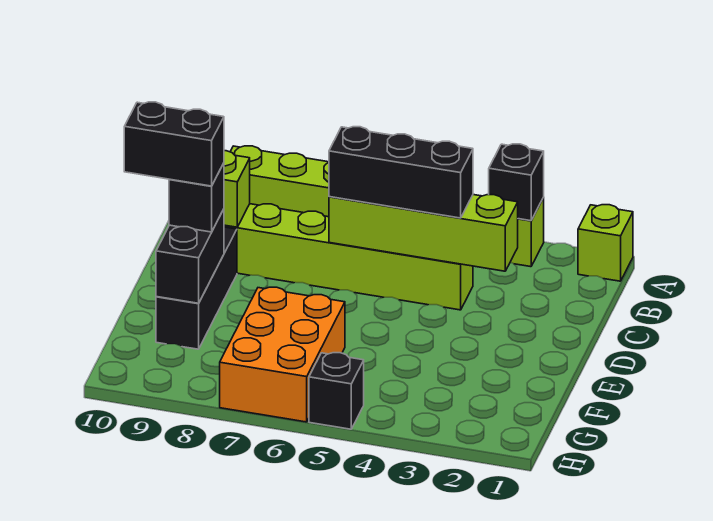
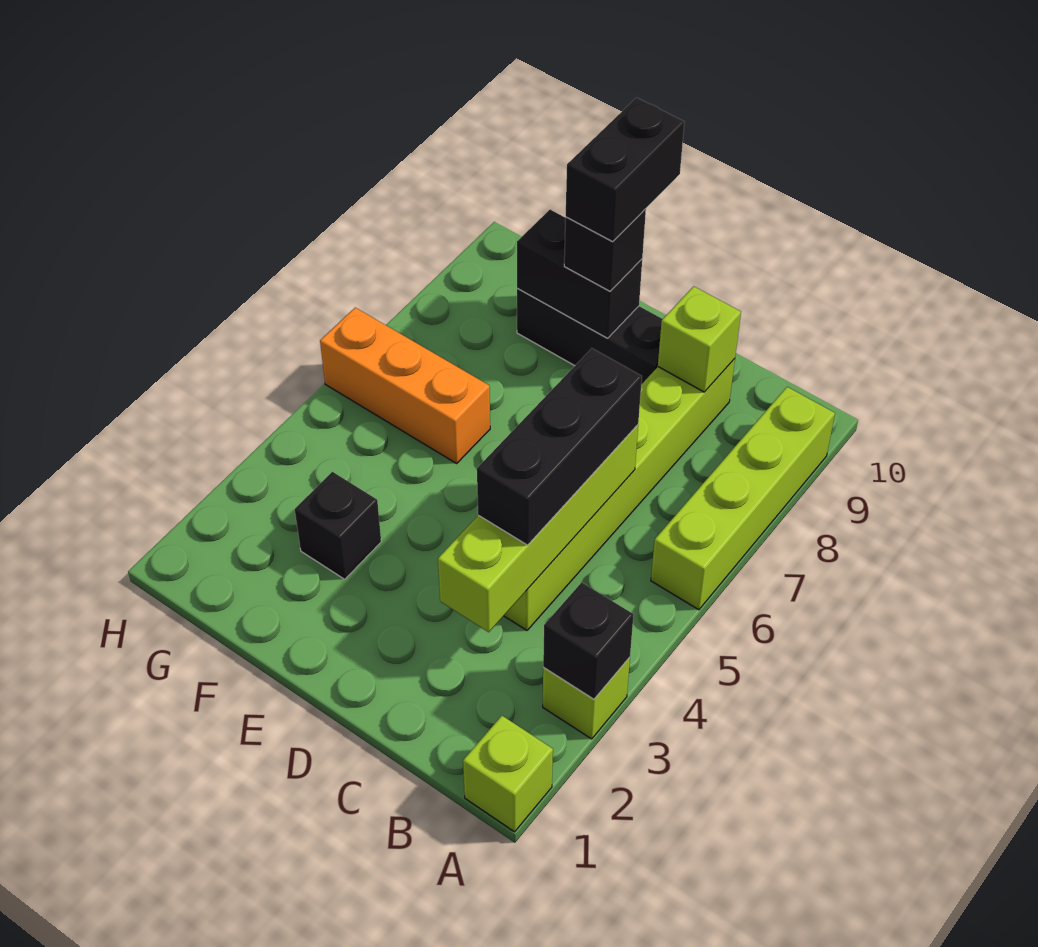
orange 2x3 brick [220,287,345,422] -> orange 1x3 brick [320,308,490,463]
black 1x1 brick [309,353,364,429] -> black 1x1 brick moved to [295,472,381,579]

